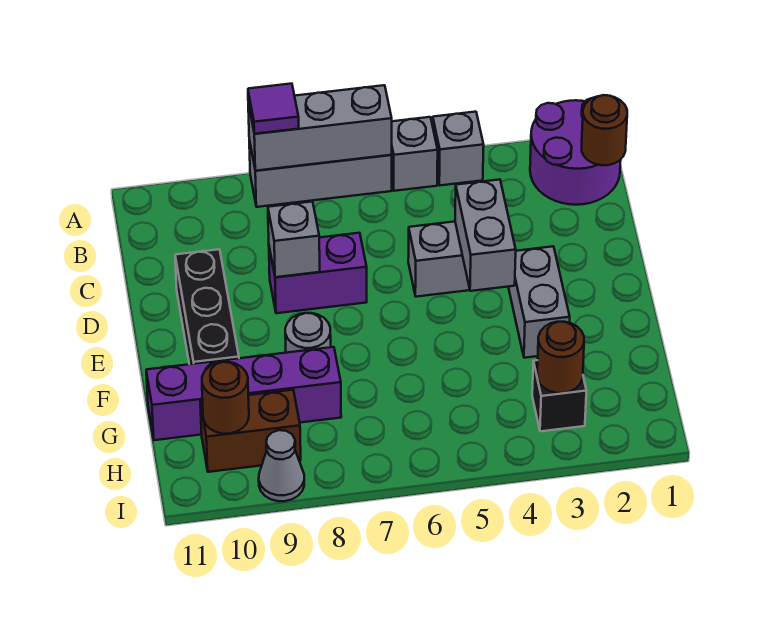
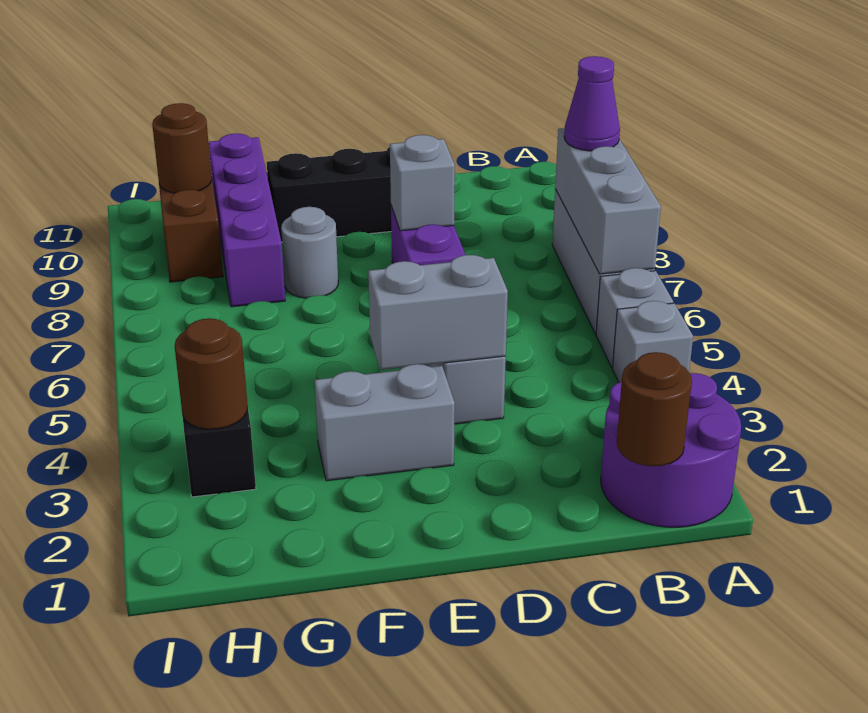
purple 1x1 tile [248,84,299,134] -> purple 1x1 cone [564,56,620,151]
grey 1x1 cone [259,430,304,501] -> none

